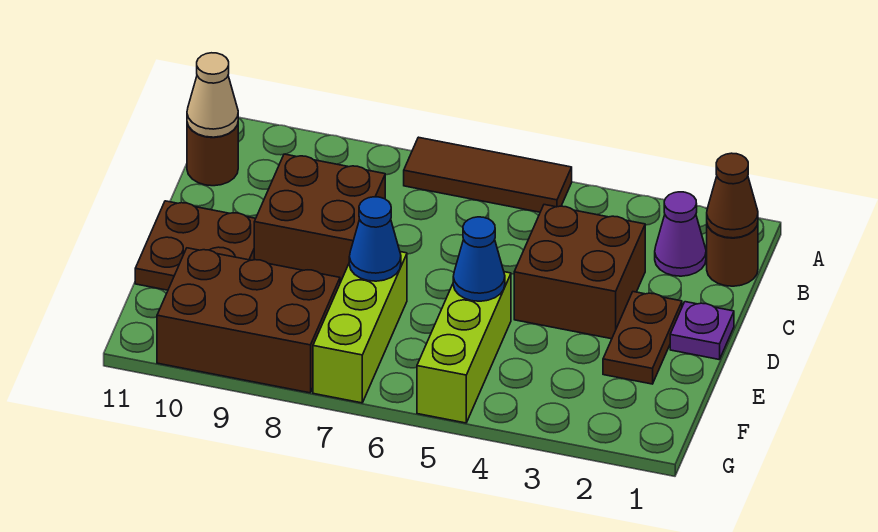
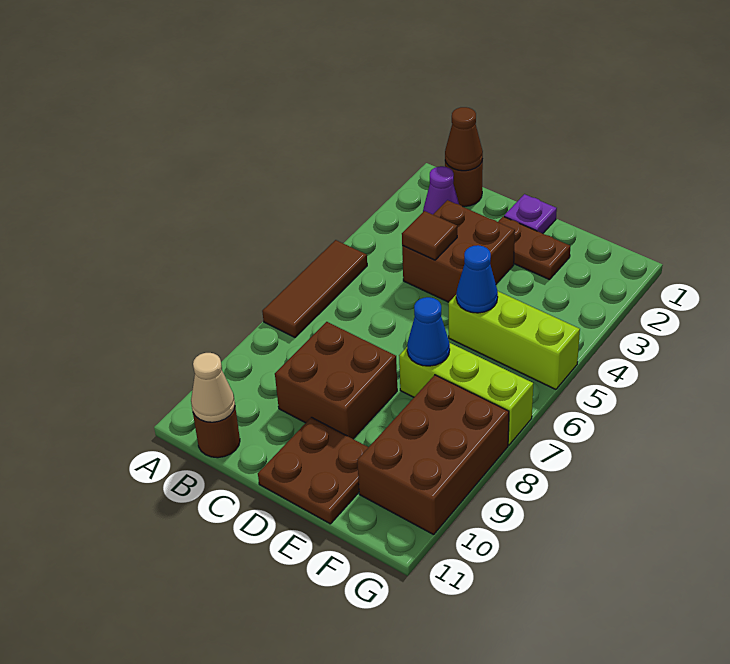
none -> brown 1x1 tile [402,211,457,260]

